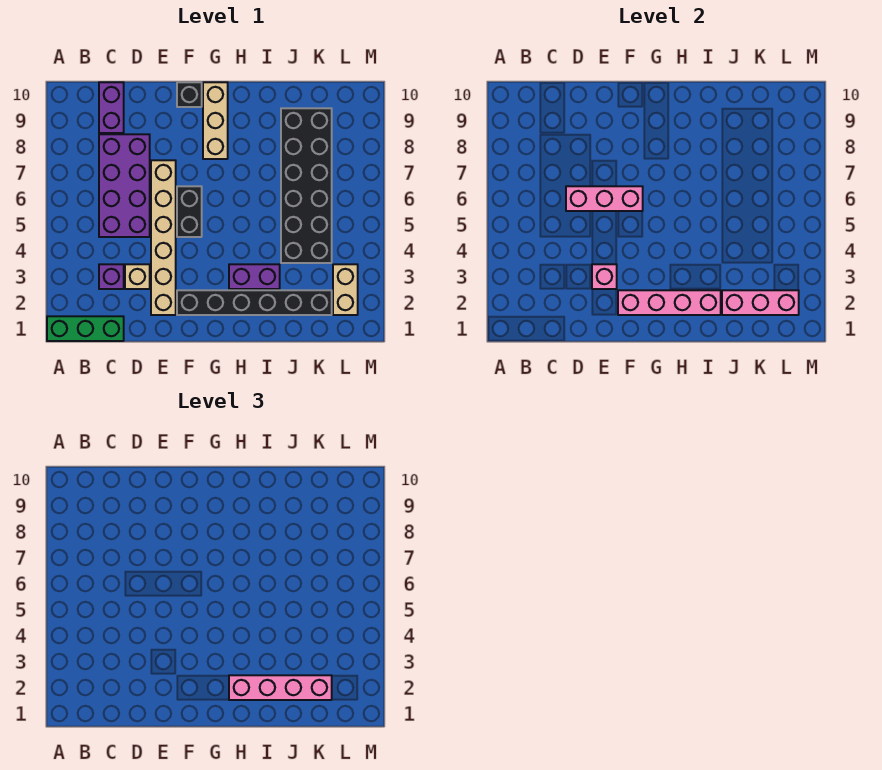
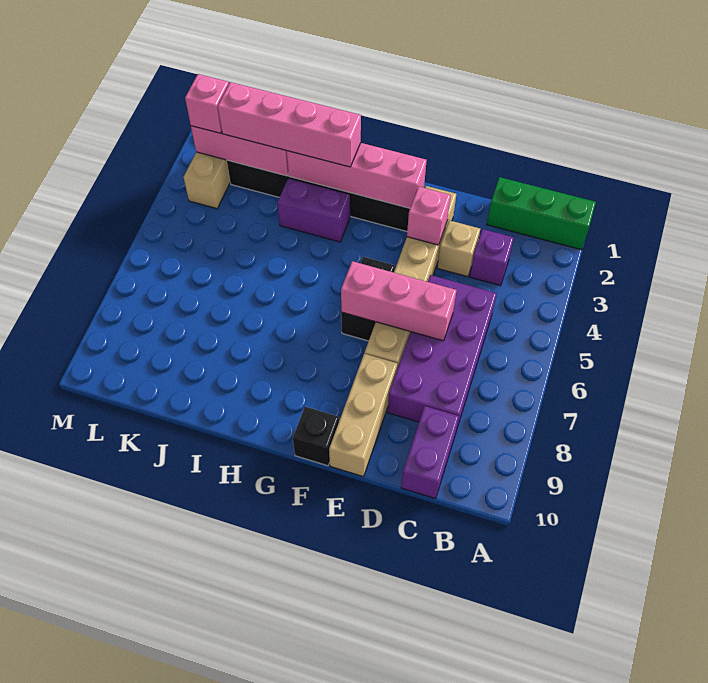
tan 1x3 brick [203,82,228,159] -> tan 1x3 brick moved to [329,354,397,477]
black 2x6 brick [281,108,332,263] -> none
none -> pink 1x1 brick [185,74,229,133]

